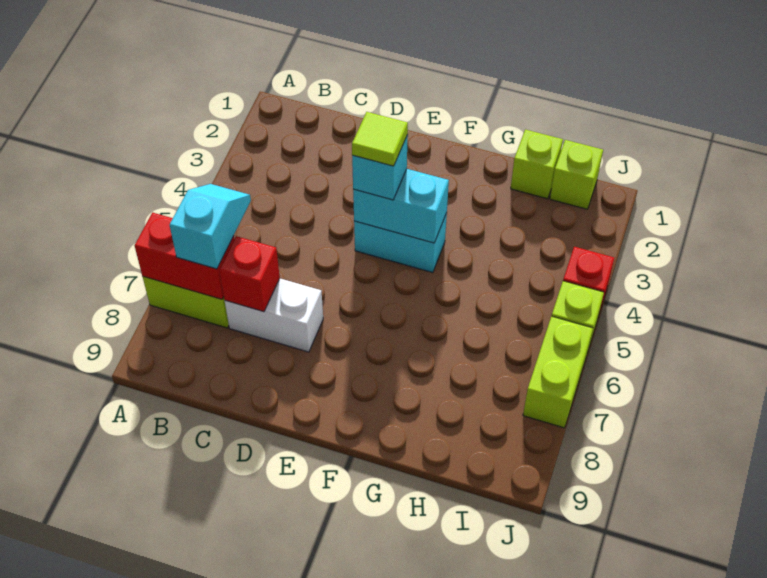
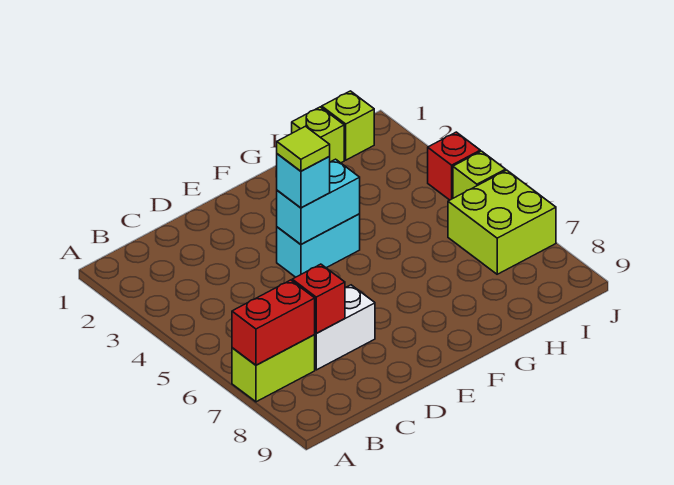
cyan 1x2 slope [170,184,251,269] -> none
lime 1x2 brick [523,316,593,428] -> lime 2x2 brick [448,170,556,274]

